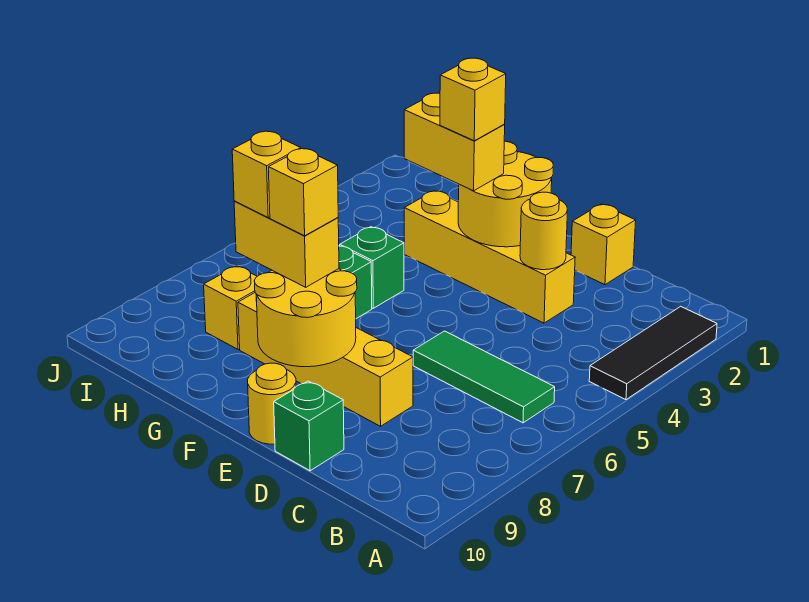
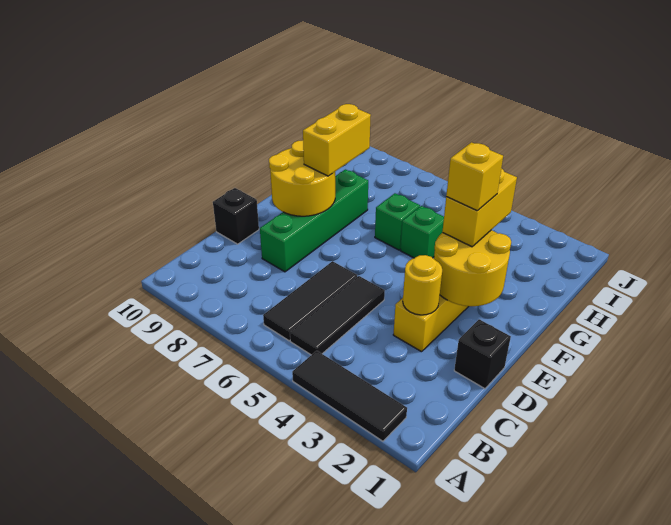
none -> black 1x3 tile [290,276,385,355]
green 1x3 tile [413,331,555,423] -> black 1x3 tile [263,261,357,341]
yellow 1x1 brick [571,204,636,285] -> black 1x1 brick [454,319,511,389]
yellow 1x4 brick [238,293,413,426] -> green 1x4 brick [260,169,368,272]
green 1x1 brick [274,381,344,471] -> black 1x1 brick [213,188,259,244]
yellow 1x1 round brick [248,363,296,444] -> none
yellow 1x1 brick [268,149,338,236] -> none
yellow 1x1 brick [232,131,301,217] -> none
yellow 1x1 brick [204,266,257,349] -> none

